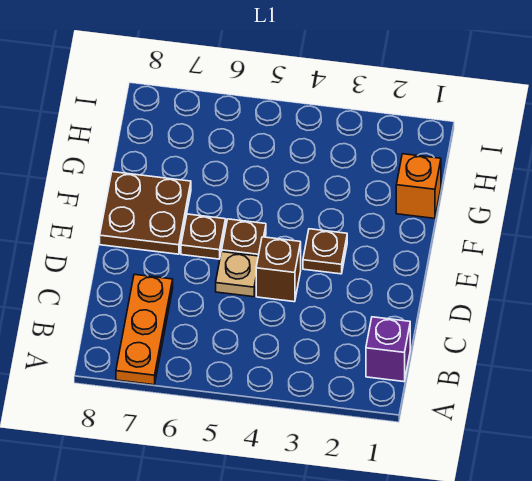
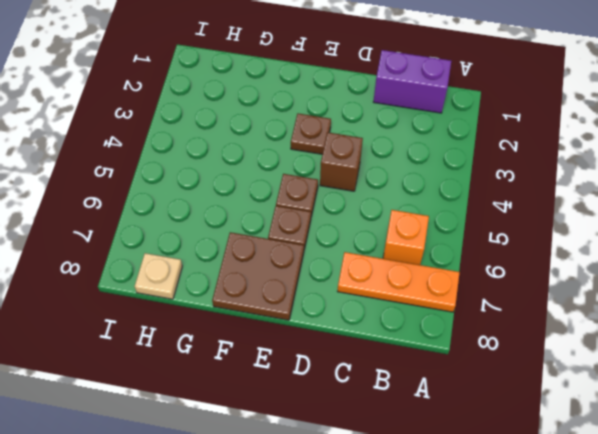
purple 1x1 brick [366,317,410,382] -> purple 1x2 brick [373,50,451,113]
tan 1x1 plate [216,252,258,297] -> tan 1x1 plate moved to [135,253,182,299]
orange 1x1 brick [396,154,441,218] -> orange 1x1 brick moved to [383,210,429,265]

